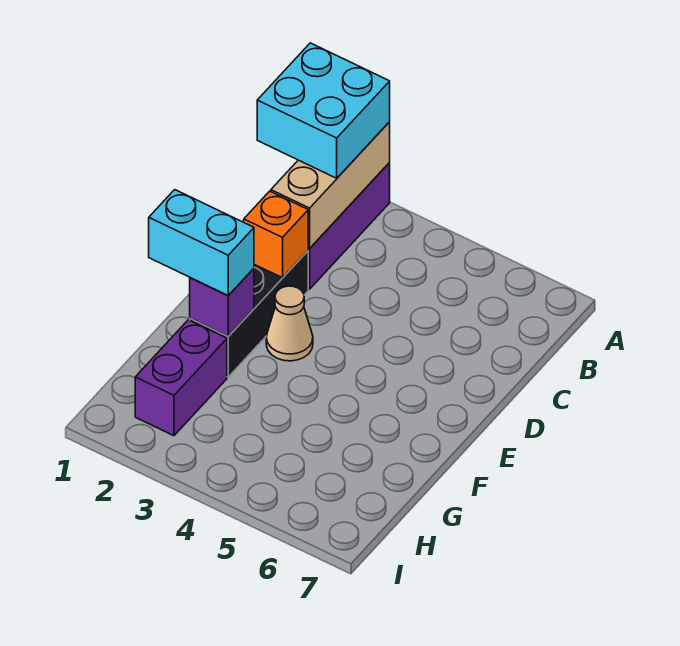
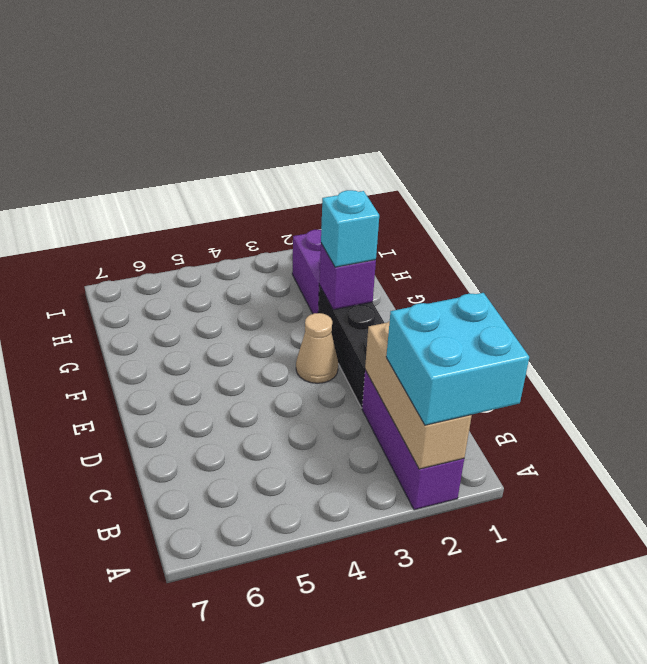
orange 1x1 brick [244,191,308,278] -> none
cyan 1x2 brick [149,190,254,296] -> cyan 1x1 brick [321,190,379,267]

